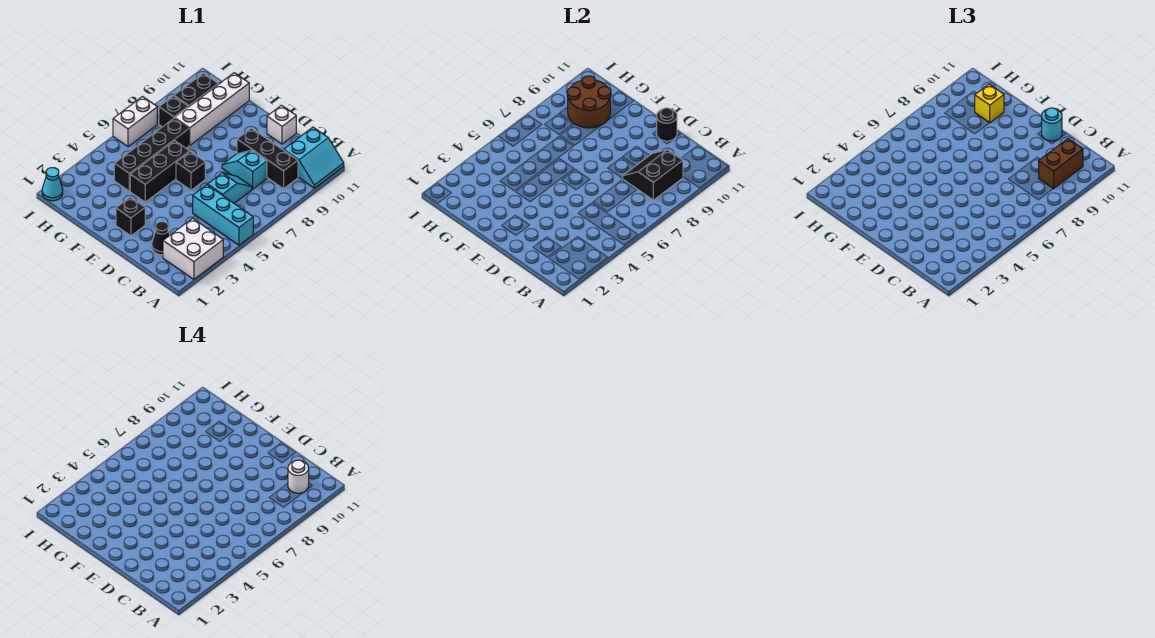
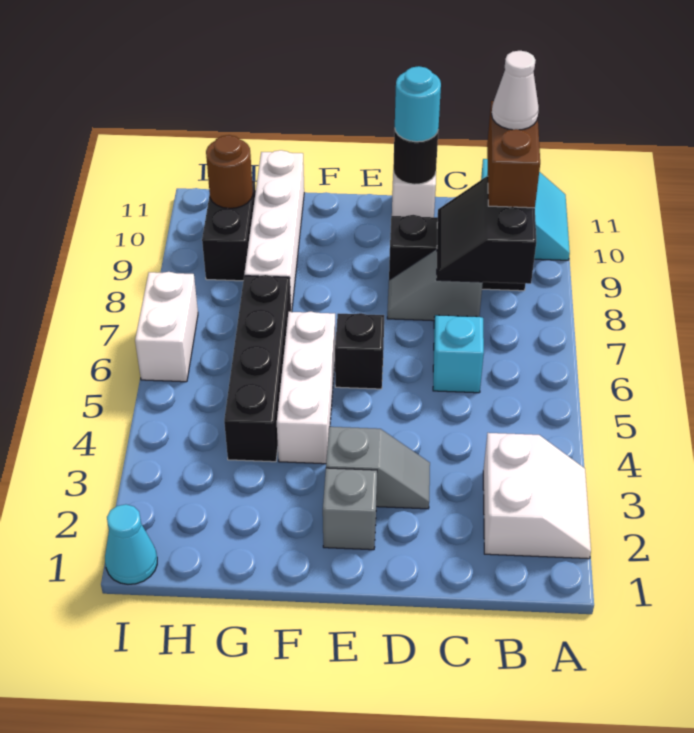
white 2x2 brick [163,218,223,279] -> white 2x2 slope [483,433,591,559]
cyan 1x3 brick [193,185,253,245] -> none
white 1x1 round brick [288,460,309,493] -> white 1x1 cone [492,51,539,130]
black 1x1 cone [152,222,170,255] -> none
cyan 1x2 slope [222,150,267,189] -> grey 1x2 slope [387,249,483,321]
none -> grey 1x2 slope [326,427,430,509]
black 1x1 brick [116,197,145,236] -> grey 1x1 brick [323,468,377,550]
black 1x3 brick [130,141,190,202] -> white 1x3 brick [277,312,335,464]
brown 2x2 round brick [567,76,611,128] -> brown 1x1 round brick [206,135,253,208]
yellow 1x1 brick [975,84,1004,123] -> none
black 1x1 brick [159,96,188,127] -> none

